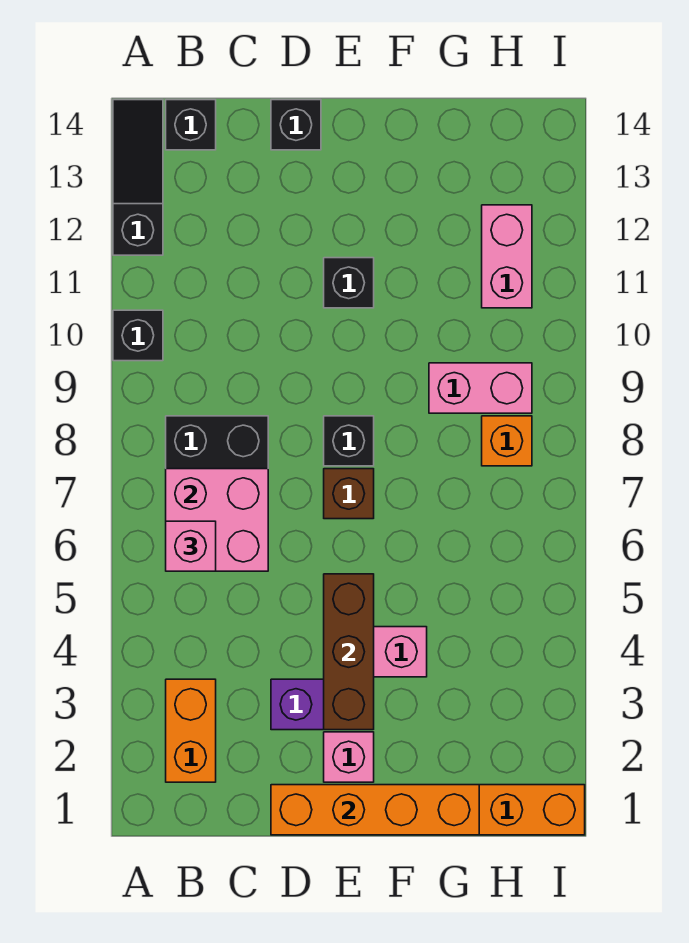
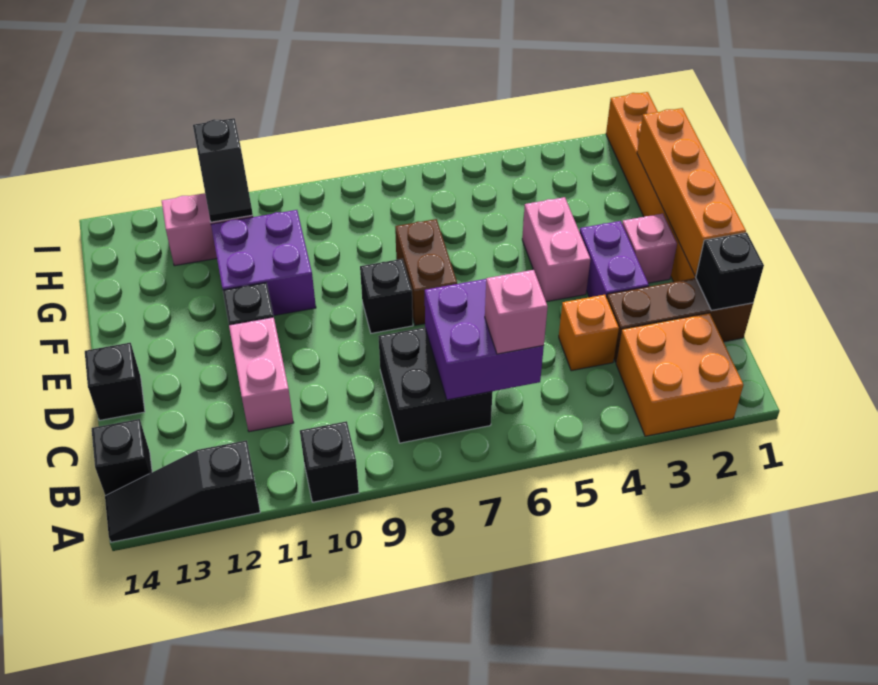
orange 1x2 brick [166,679,216,782] -> orange 2x2 brick [616,313,743,436]
pink 2x2 brick [166,469,268,571] -> purple 2x2 brick [425,279,544,400]
none -> black 1x1 brick [696,233,764,310]
brown 1x3 brick [324,574,374,730] -> brown 1x3 brick moved to [607,278,753,362]
brown 1x1 brick [324,469,374,519] -> brown 1x2 brick [395,219,457,325]
none -> purple 2x2 brick [211,210,316,316]
pink 1x2 brick [429,363,532,413] -> pink 1x2 brick moved to [229,317,294,432]
orange 1x1 brick [482,416,532,466] -> orange 1x1 brick moved to [559,295,619,371]
none -> black 1x2 slope [193,118,253,222]

